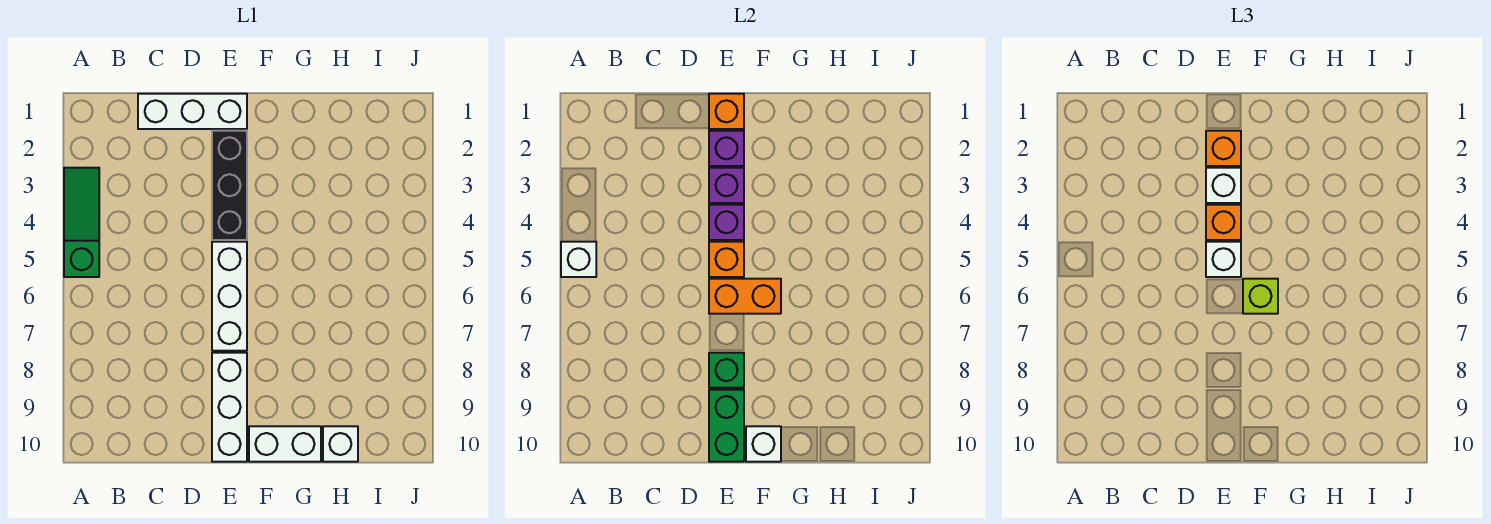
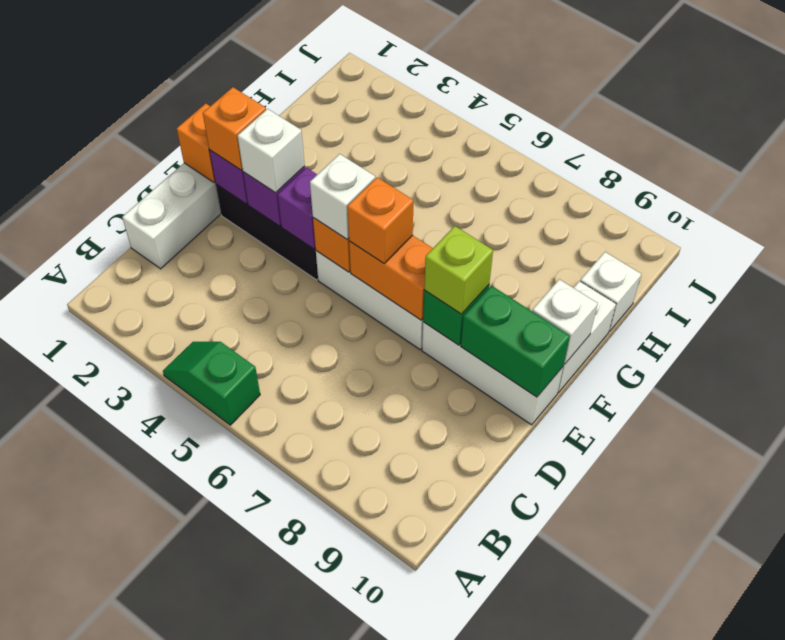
green 1x3 slope [64,168,99,277] -> green 1x2 slope [163,342,260,425]
white 1x1 brick [561,242,596,277] -> none
orange 1x1 brick [1206,205,1241,240] -> orange 1x1 brick moved to [347,177,413,263]
orange 1x2 brick [709,279,781,314] -> orange 1x2 brick turned to [349,235,433,320]
lime 1x1 brick [1243,279,1278,314] -> lime 1x1 brick moved to [424,226,493,314]

